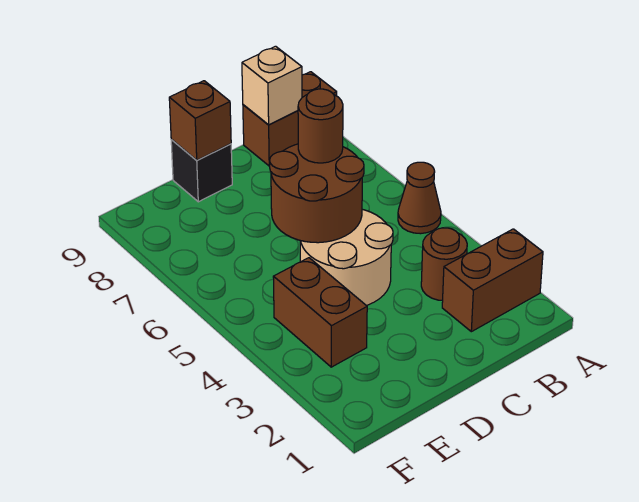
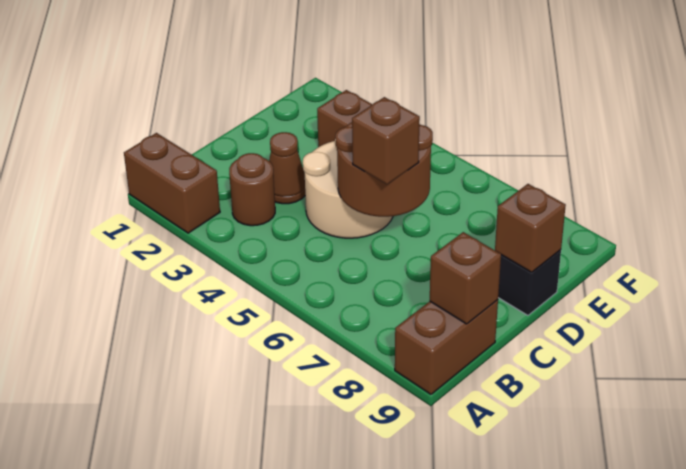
brown 1x2 brick [442,229,543,332] -> brown 1x2 brick turned to [124,133,220,233]
brown 1x1 cone [398,162,441,234] -> brown 1x1 cone moved to [269,132,305,204]
tan 1x1 brick [242,46,302,125] -> brown 1x1 brick [430,232,501,324]
brown 1x1 round brick [298,89,343,163] -> brown 1x1 brick [352,97,420,184]

